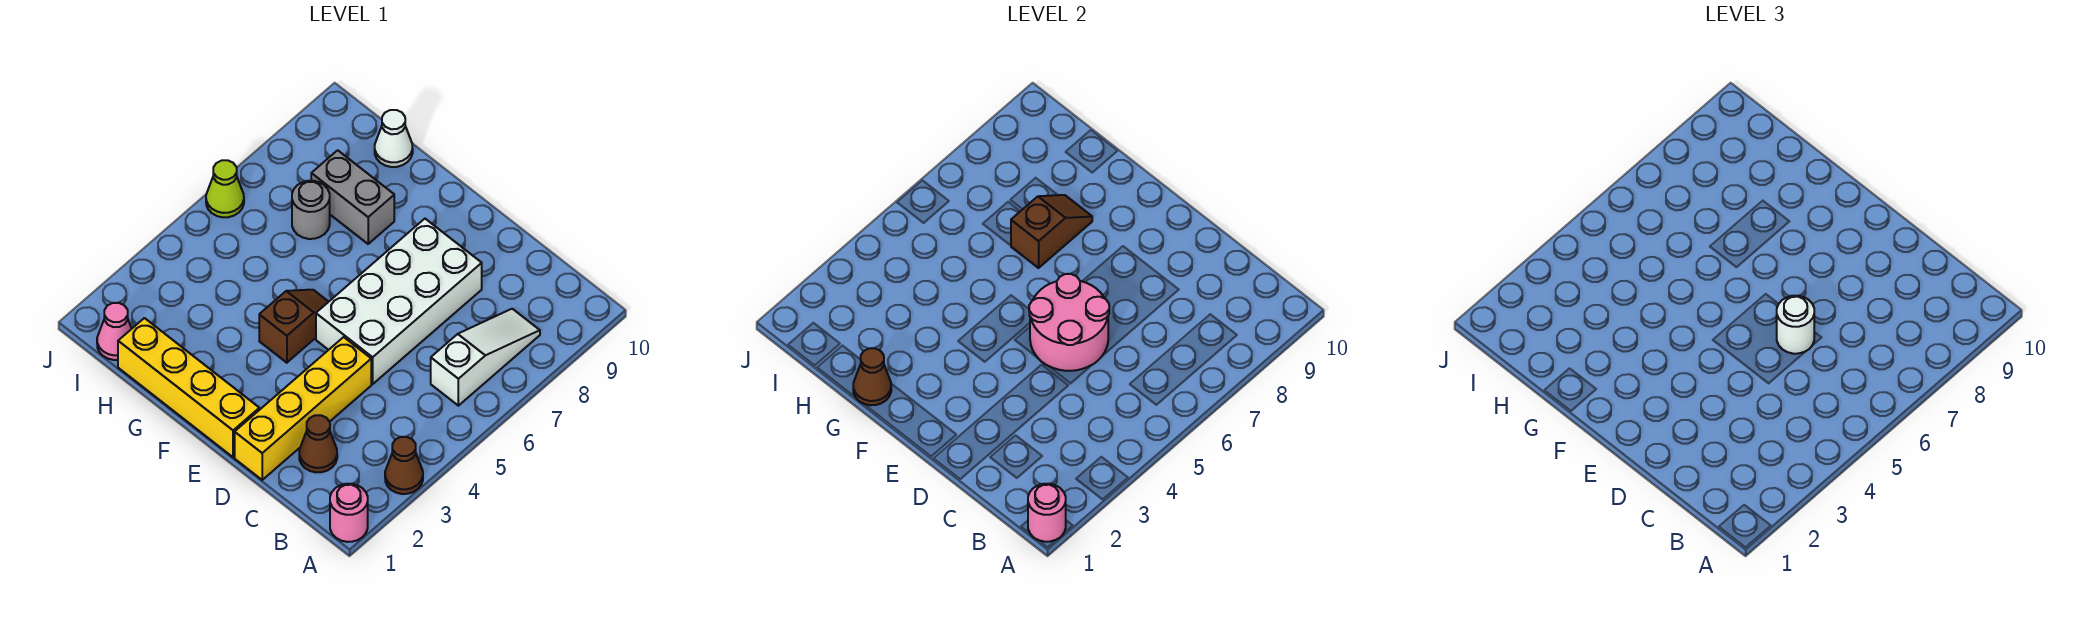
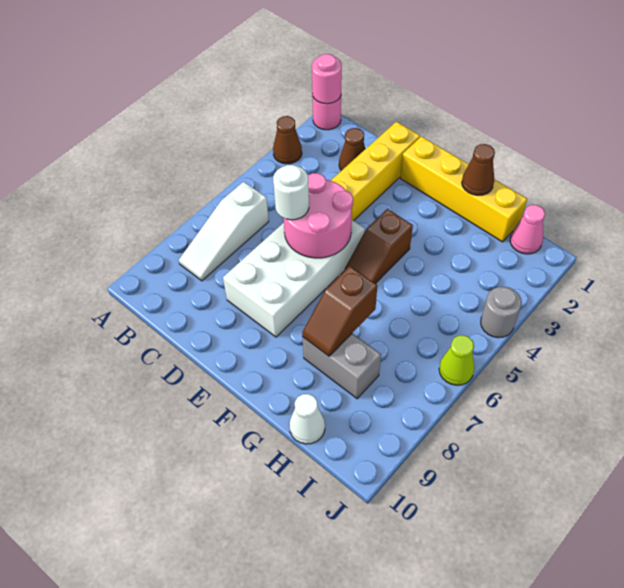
grey 1x1 round brick [292,181,330,239] -> grey 1x1 round brick moved to [481,287,522,338]

